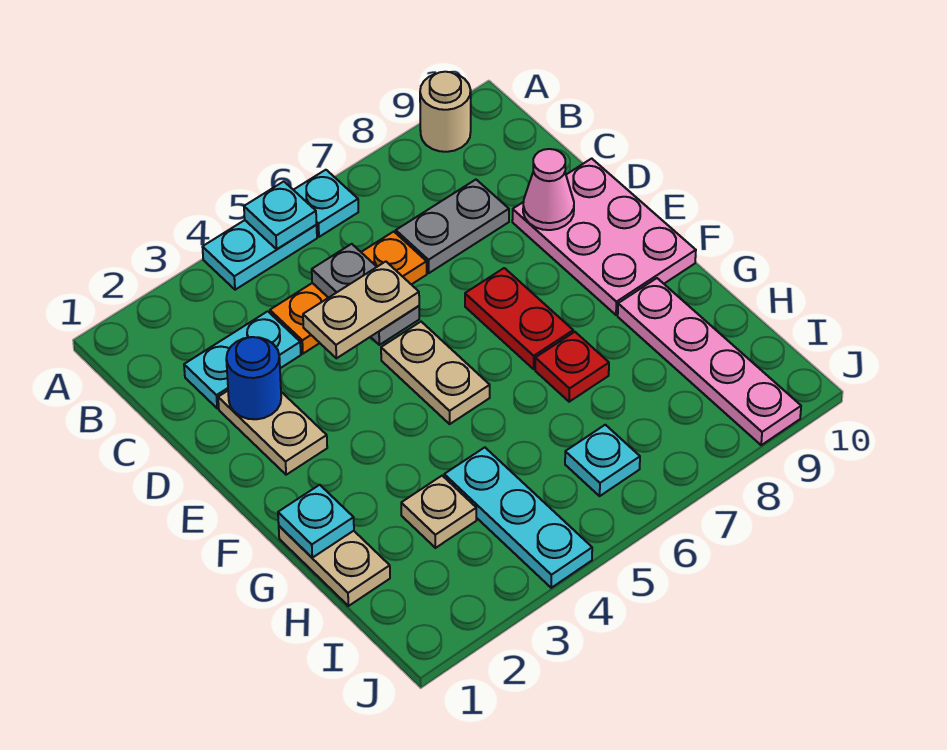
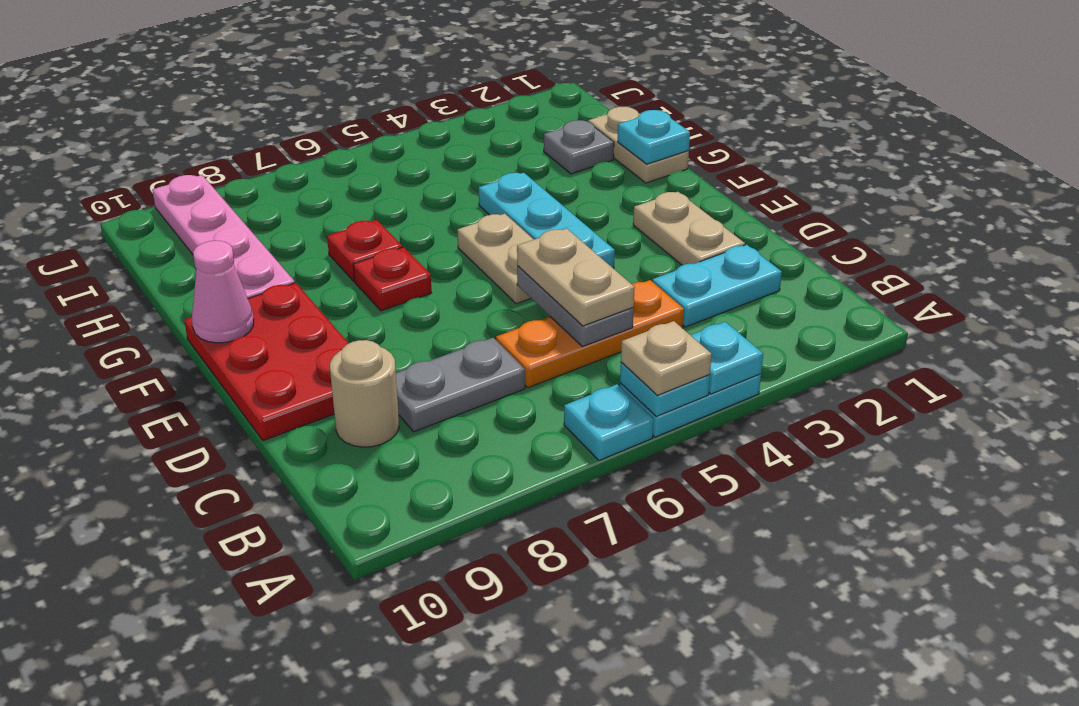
tan 1x1 round brick [420,72,471,152] -> tan 1x1 round brick moved to [330,340,399,447]
blue 1x1 round brick [226,337,281,419] -> none
tan 1x2 plate [303,262,419,358] -> tan 1x2 plate turned to [517,229,635,326]
pink 2x3 plate [512,159,696,315] -> red 2x3 plate [184,283,349,441]
pink 1x1 cone [523,149,574,230] -> pink 1x1 cone moved to [192,241,254,343]
red 1x2 plate [465,268,573,369] -> red 1x1 plate [353,247,432,311]
none -> grey 1x1 plate [544,120,614,174]
tan 1x1 plate [401,476,476,548] -> tan 1x1 plate moved to [621,321,712,395]
cyan 1x3 plate [444,447,592,588] -> cyan 1x3 plate moved to [479,173,615,269]
cyan 1x1 plate [565,425,640,496] -> cyan 1x1 plate moved to [691,322,763,394]

